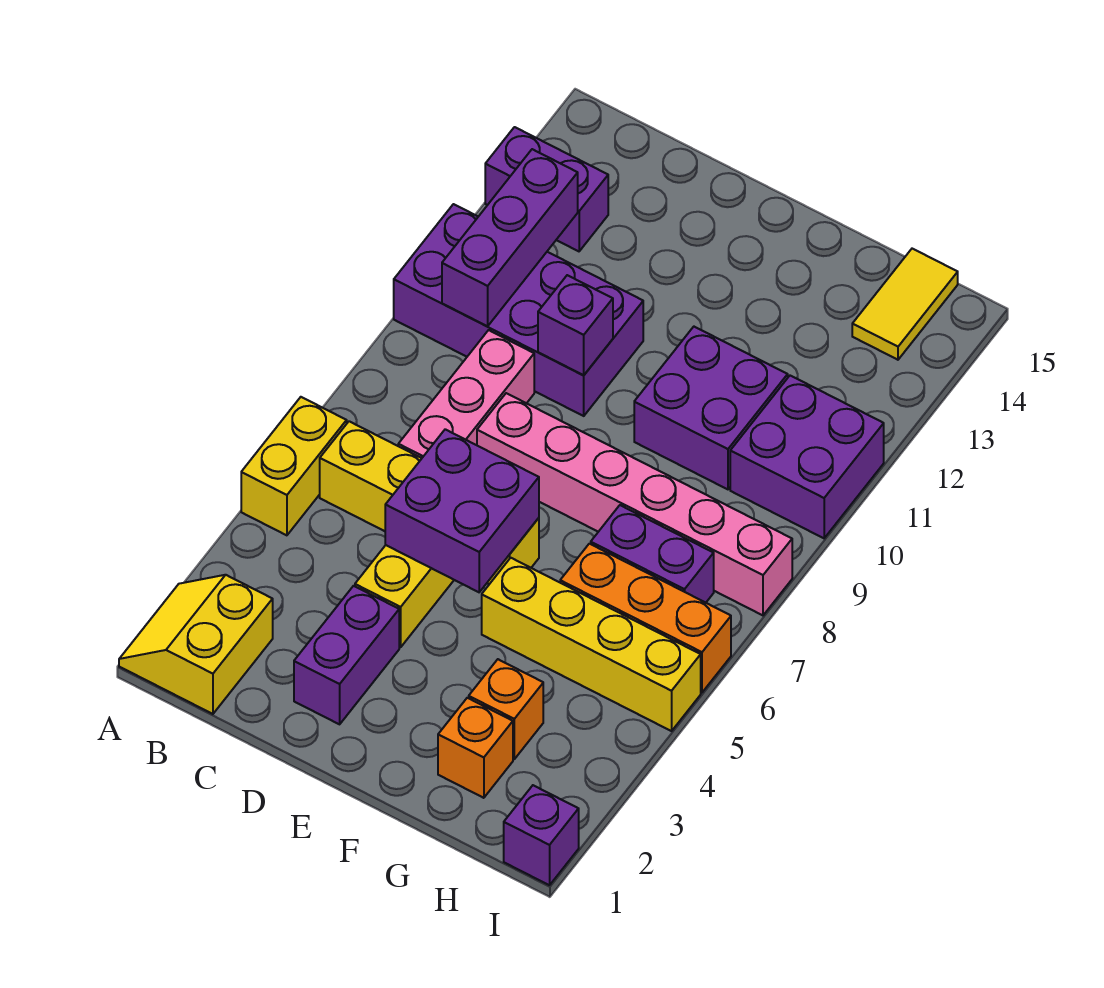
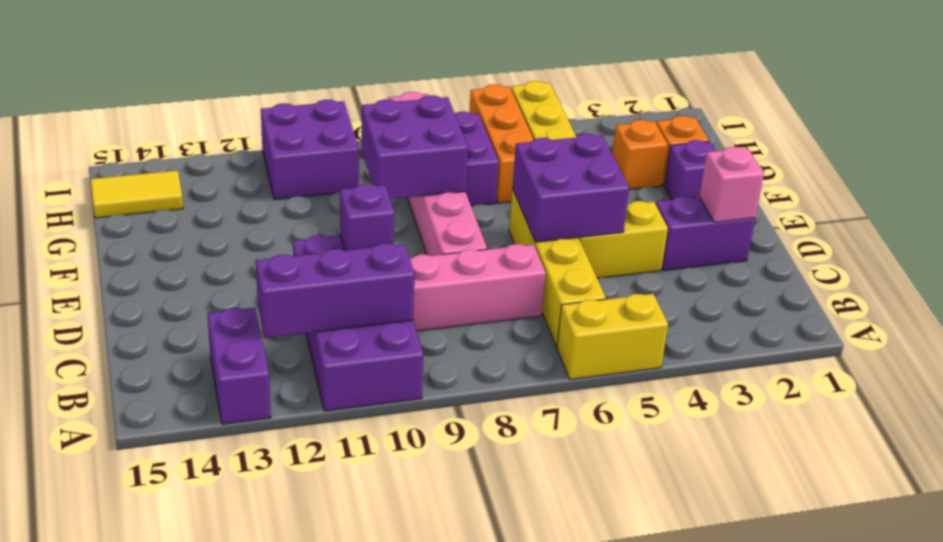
yellow 2x2 slope [119,575,273,714] -> none
none -> pink 1x1 brick [699,147,764,222]
purple 2x2 brick [634,327,788,489] -> purple 2x2 brick moved to [361,95,468,199]
purple 1x1 brick [504,785,579,885] -> purple 1x1 brick moved to [664,140,715,200]

